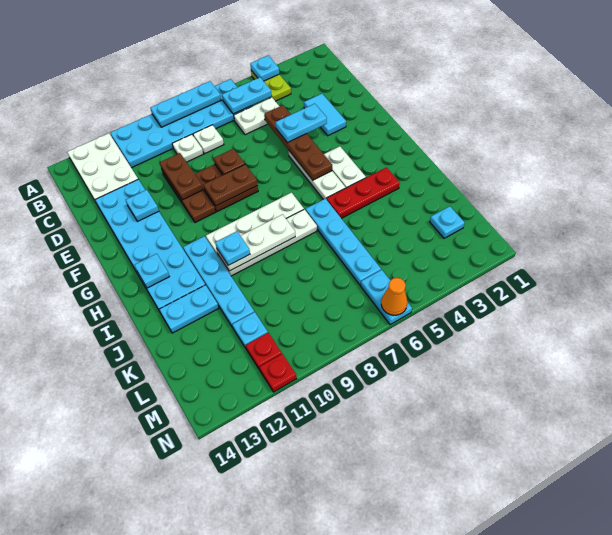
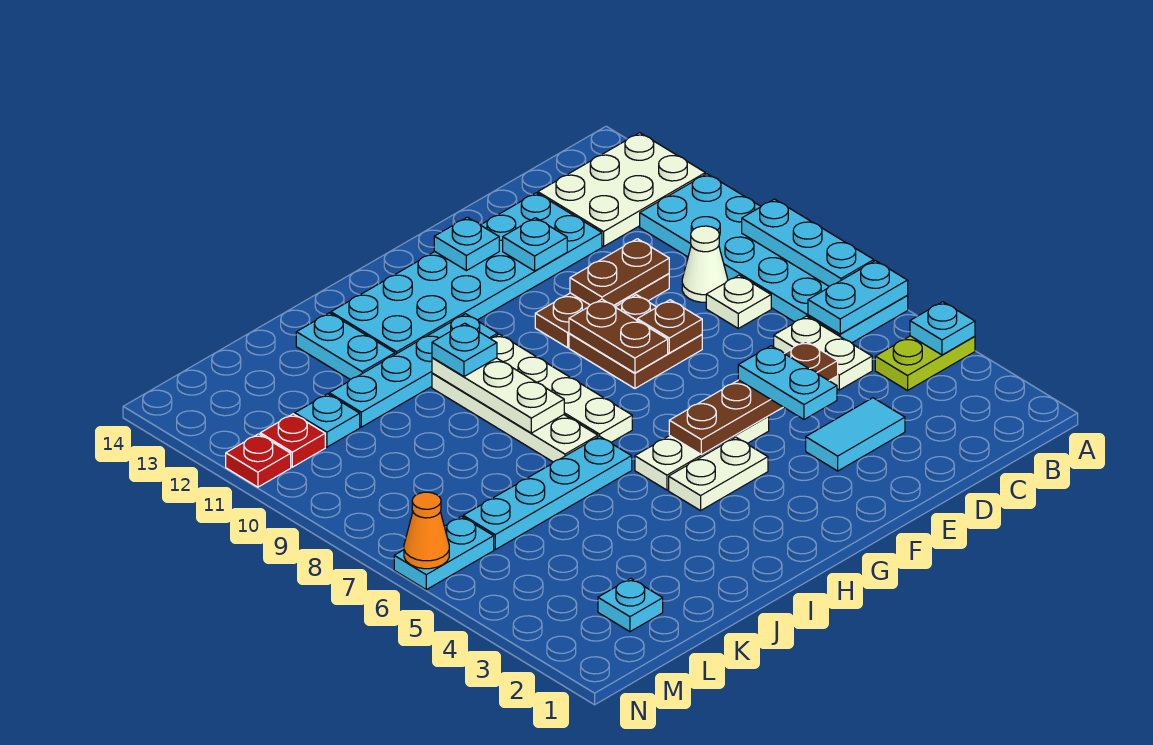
cyan 1x2 plate [222,77,271,114] -> cyan 1x2 plate turned to [808,261,908,334]
white 1x1 plate [172,134,203,162] -> white 1x1 cone [682,226,728,302]
cyan 1x1 plate [134,254,169,288] -> cyan 1x1 plate moved to [434,217,499,271]
red 1x3 plate [327,167,400,218] -> none

